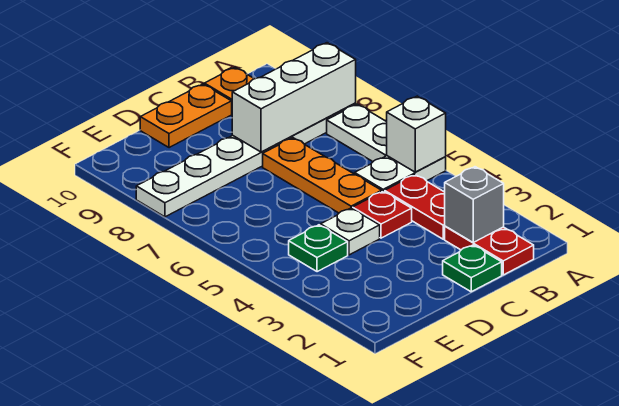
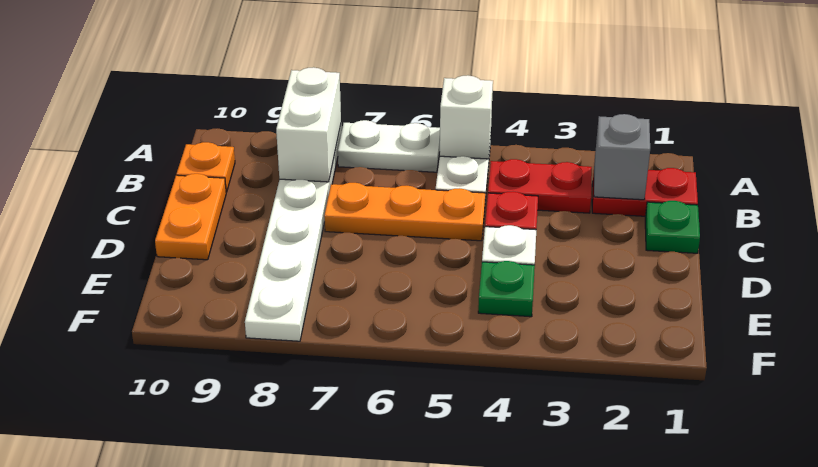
white 1x3 brick [232,43,356,152] -> white 1x2 brick [276,67,341,182]

